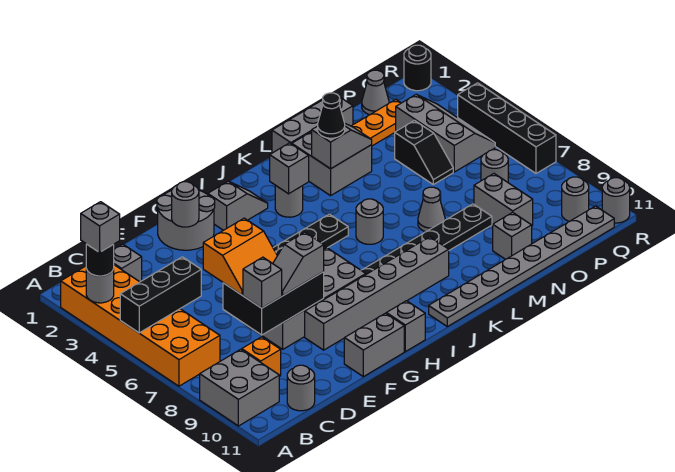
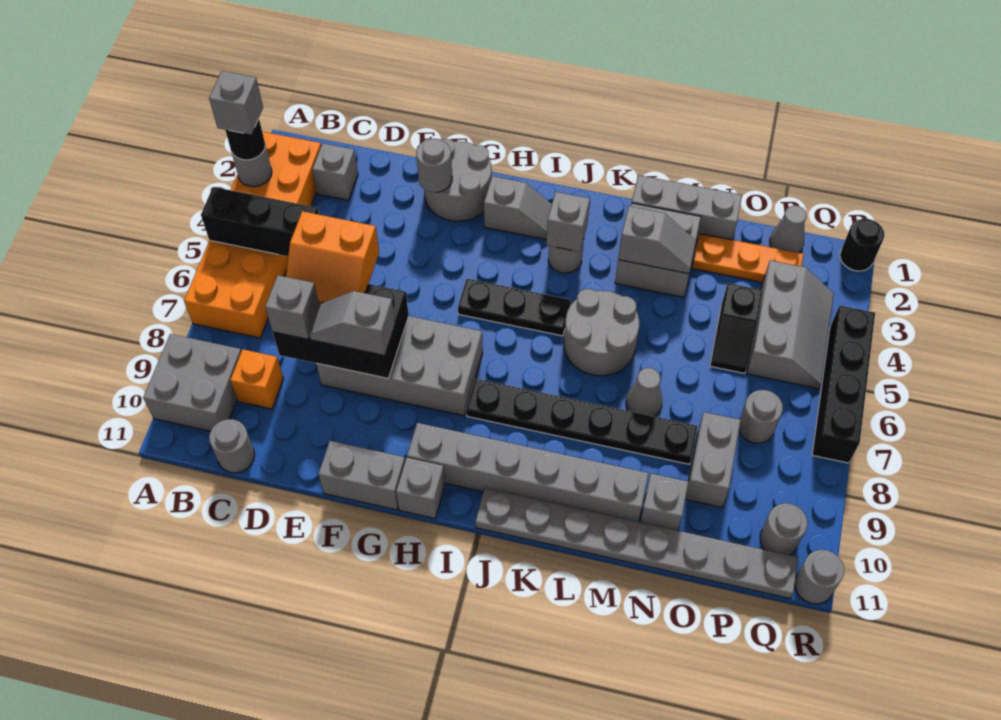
grey 1x6 brick [305,237,449,350] -> grey 1x6 brick moved to [407,423,649,522]
grey 1x1 round brick [356,199,383,244] -> grey 2x2 round brick [564,289,640,376]
black 1x1 cone [318,93,345,138] -> none

